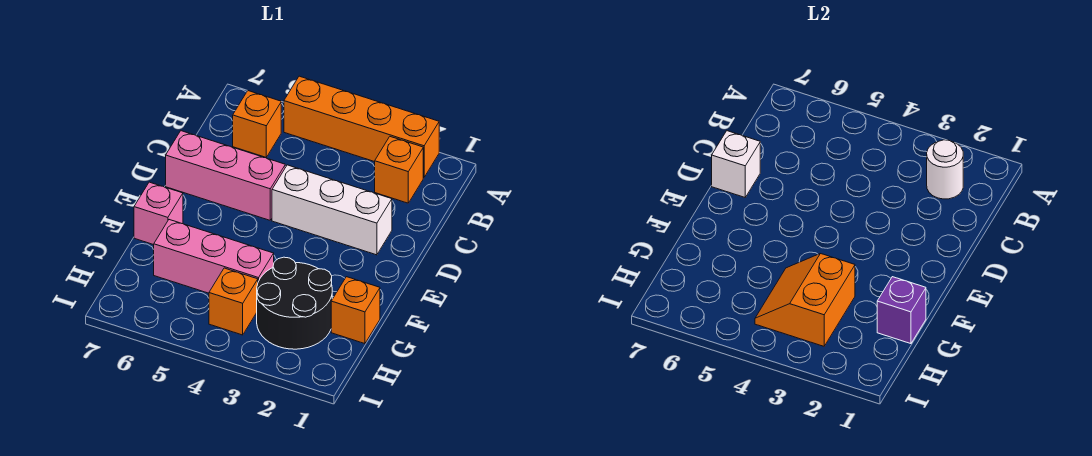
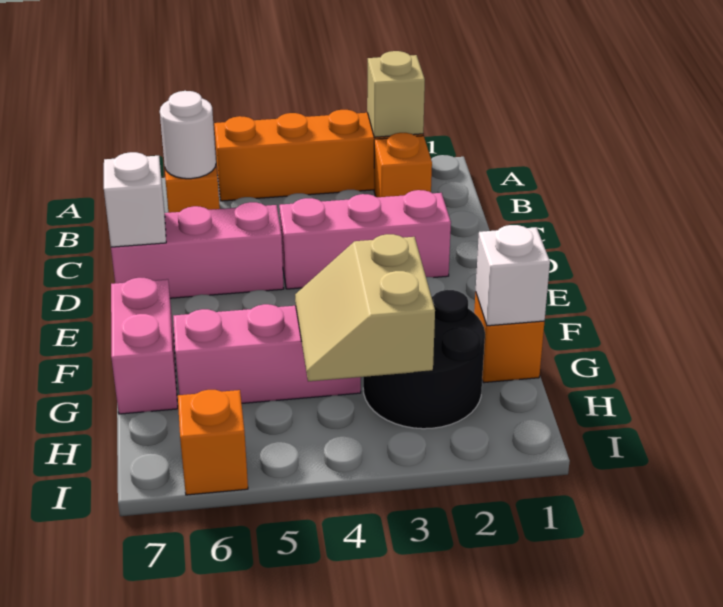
none -> tan 1x1 brick [367,51,425,137]
white 1x1 round brick [927,140,963,199] -> white 1x1 round brick moved to [160,91,216,179]
white 1x3 brick [272,165,392,255] -> pink 1x3 brick [279,190,451,289]
pink 1x1 brick [134,182,183,245] -> pink 1x2 brick [111,278,178,414]
purple 1x1 brick [877,277,926,344] -> white 1x1 brick [476,225,550,326]
orange 2x2 slope [755,254,855,346] -> tan 2x2 slope [295,234,435,381]
orange 1x1 brick [209,268,258,335] -> orange 1x1 brick moved to [178,390,248,495]

